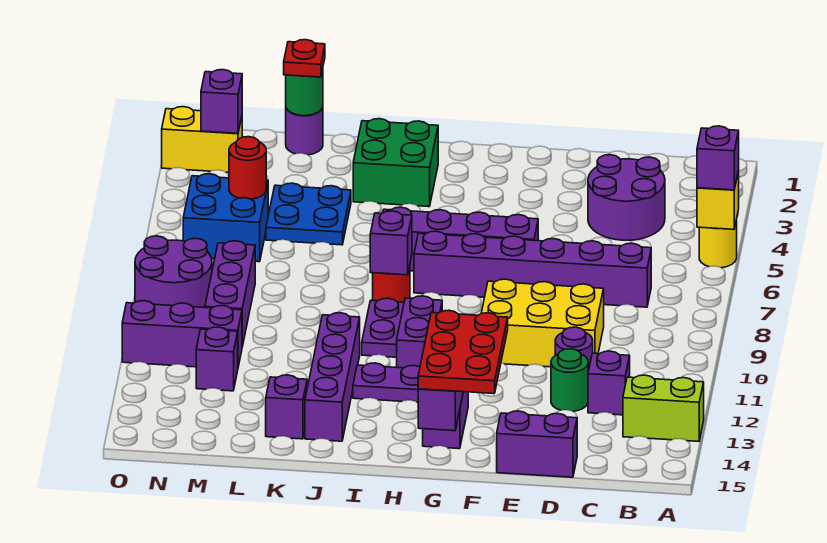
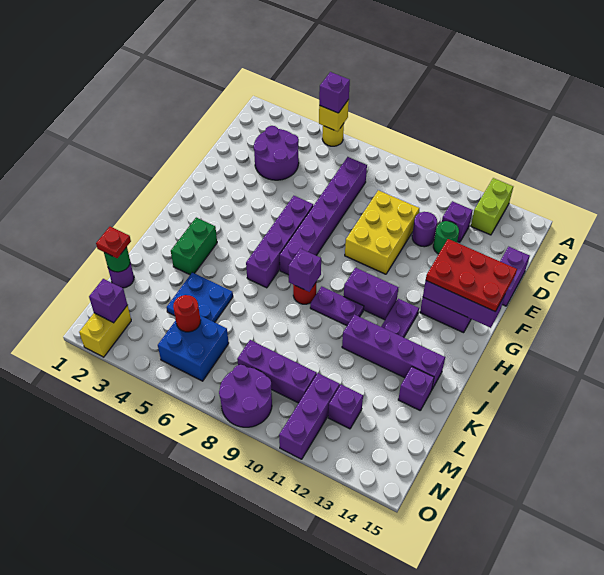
green 2x2 brick [353,119,438,207] -> green 1x2 brick [171,217,217,275]

